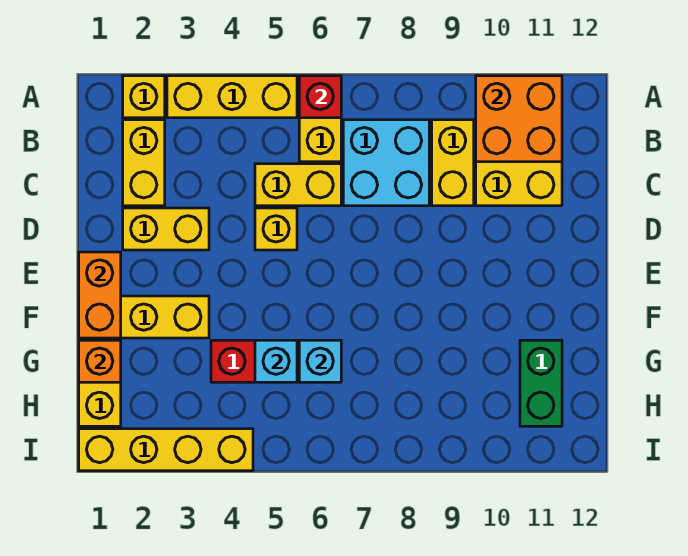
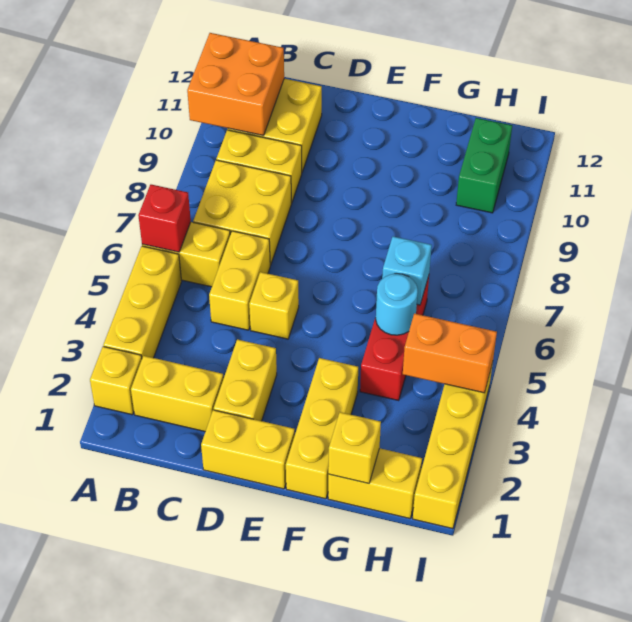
cyan 2x2 brick [343,120,429,206] -> yellow 2x2 brick [193,160,292,265]
none -> yellow 1x2 brick [201,410,295,489]
orange 1x2 brick [79,252,121,338] -> orange 1x2 brick moved to [403,313,497,393]
orange 1x1 brick [79,340,121,382] -> yellow 1x1 brick [328,412,381,483]
cyan 1x1 brick [255,340,297,382] -> cyan 1x1 round brick [376,274,418,335]
green 1x2 brick [520,340,562,426] -> green 1x2 brick turned to [456,118,512,213]

